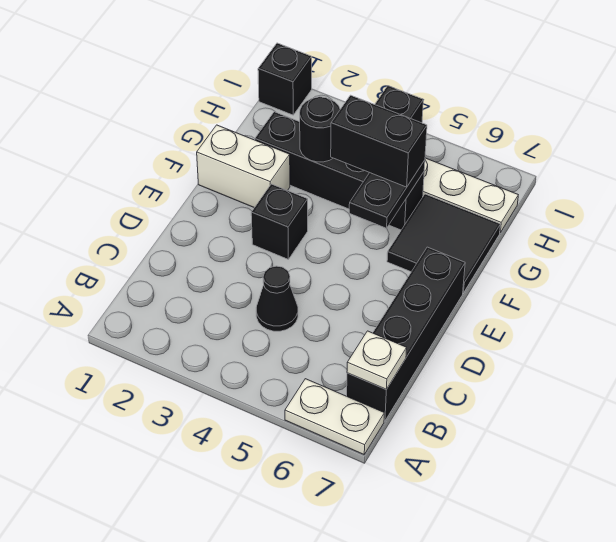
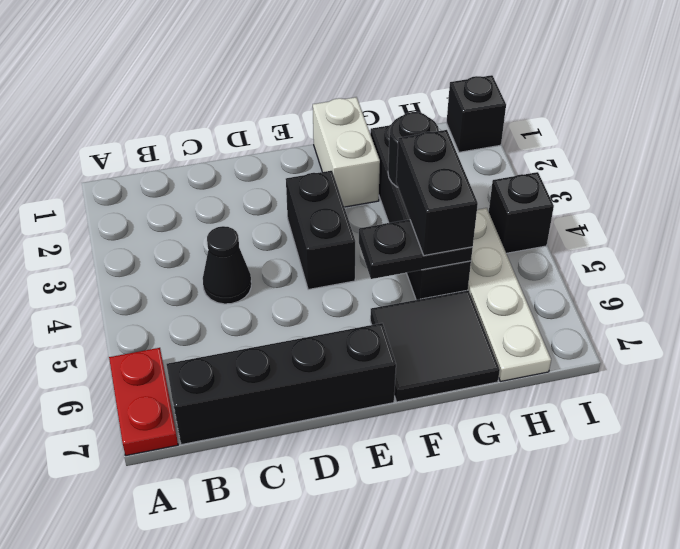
white 1x2 plate [285,379,384,454] -> red 1x2 plate [109,348,178,456]
white 1x1 plate [347,331,407,389] -> none
black 1x1 brick [251,184,308,259] -> black 1x2 brick [286,171,355,290]

